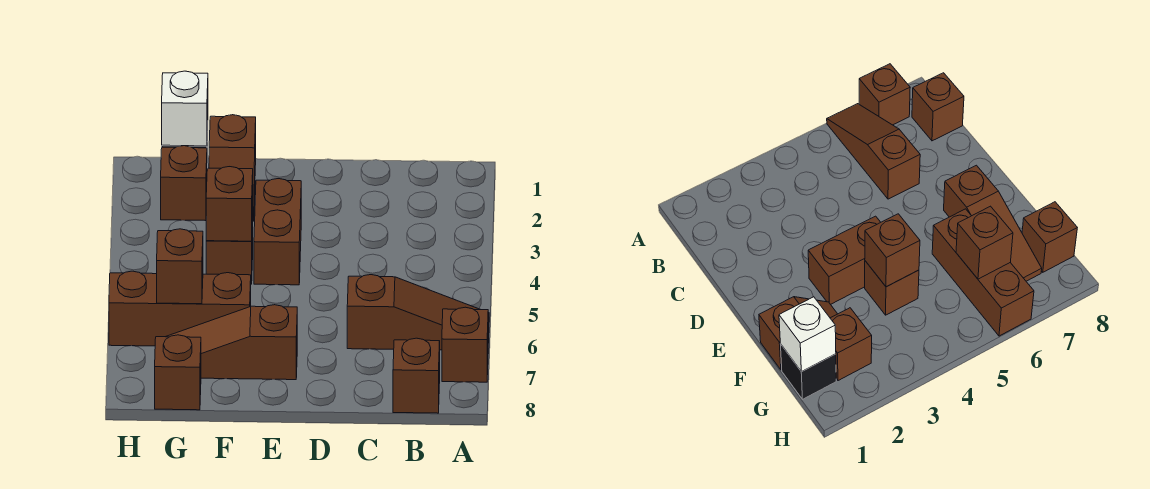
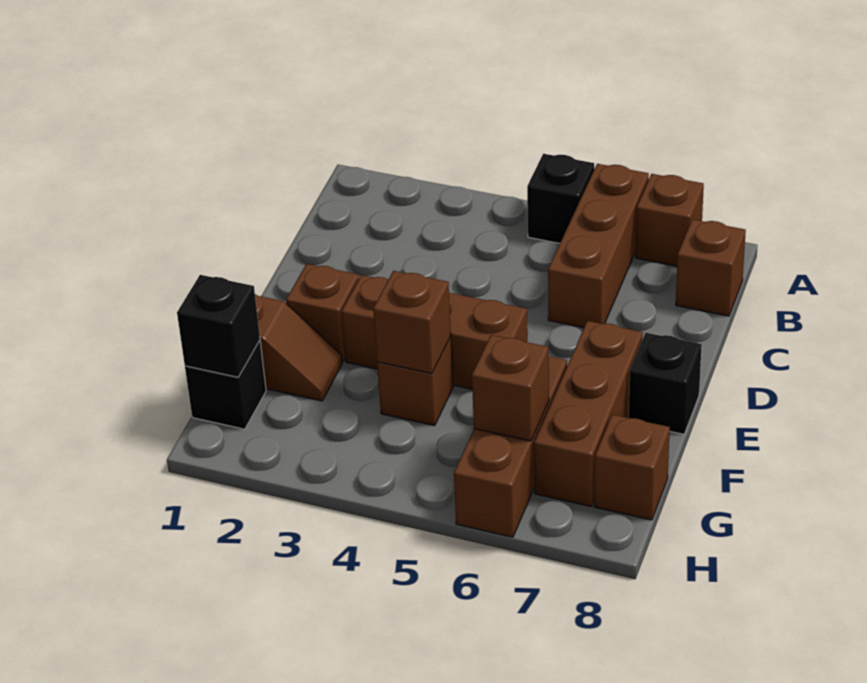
none -> black 1x1 brick [527,154,594,243]
brown 1x3 slope [347,275,489,350] -> brown 1x3 brick [548,164,649,328]
brown 1x2 brick [254,179,301,285] -> brown 1x3 brick [342,275,527,389]
brown 1x3 slope [166,305,297,380] -> brown 1x3 brick [534,321,643,506]
none -> black 1x1 brick [629,333,702,434]
white 1x1 brick [162,71,208,146] -> black 1x1 brick [177,275,260,377]
brown 1x1 brick [161,146,207,221] -> brown 1x1 brick moved to [286,264,359,362]

